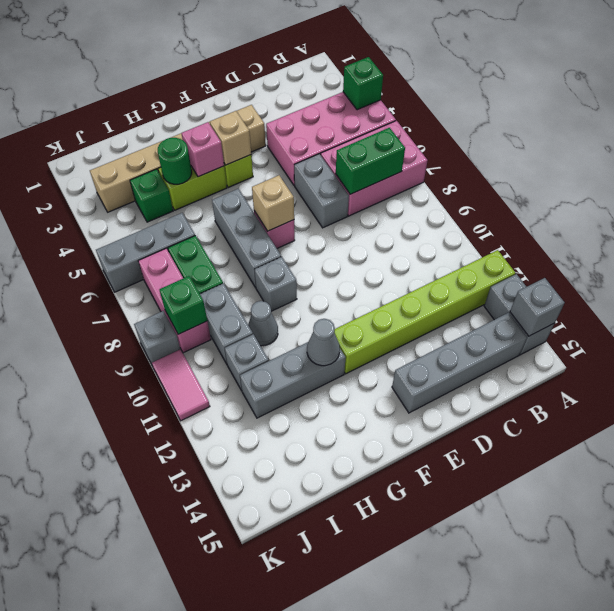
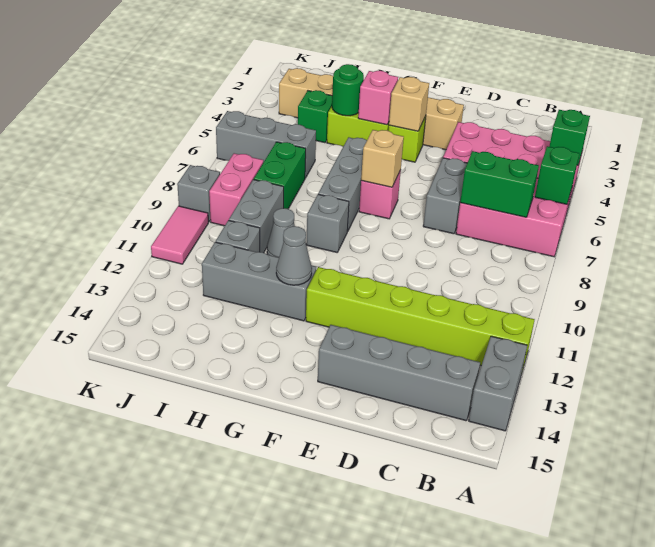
grey 1x1 brick [510,278,565,336] -> none
pink 1x3 brick [139,249,211,353] -> pink 1x2 brick [209,153,263,226]
green 1x1 brick [159,276,207,334] -> green 1x1 brick moved to [535,146,579,204]

